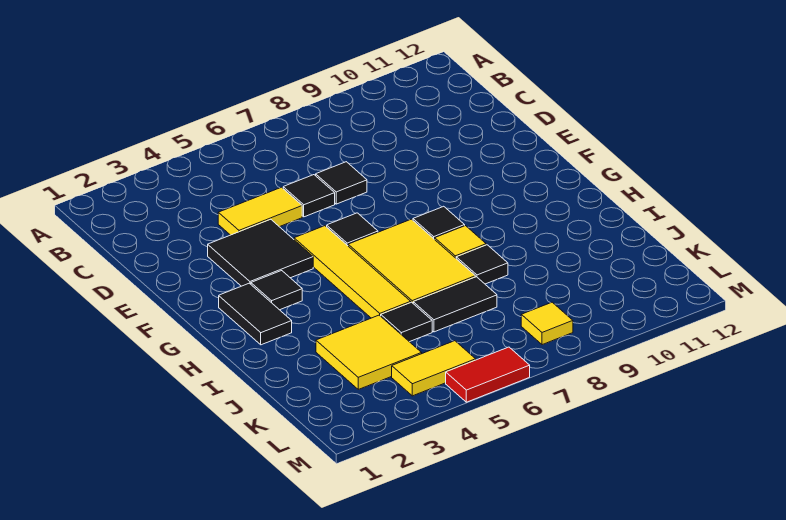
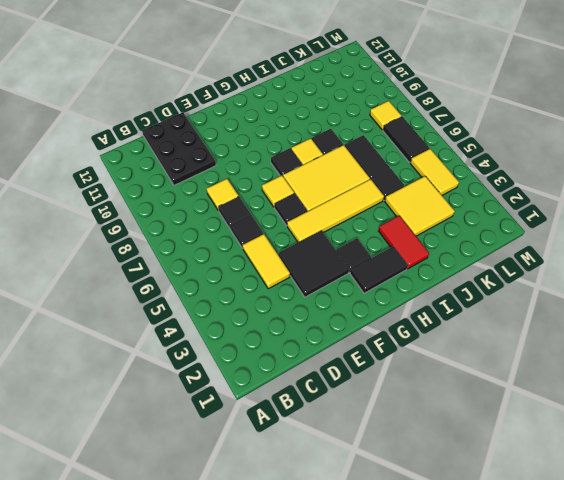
none -> black 2x3 plate [142,112,216,185]
none -> yellow 1x1 tile [207,179,239,210]
none -> yellow 1x1 tile [262,176,294,207]
none -> black 1x2 tile [383,116,429,162]
red 1x2 tile [446,347,530,402] -> red 1x2 tile moved to [379,216,429,269]

